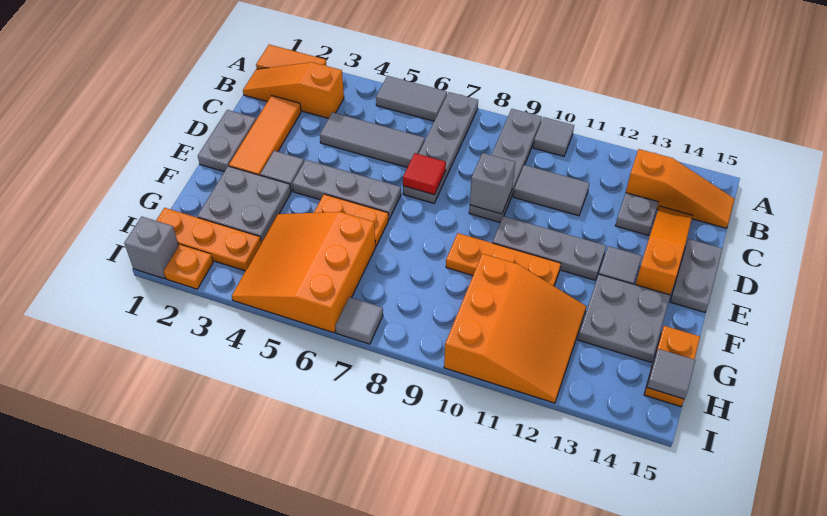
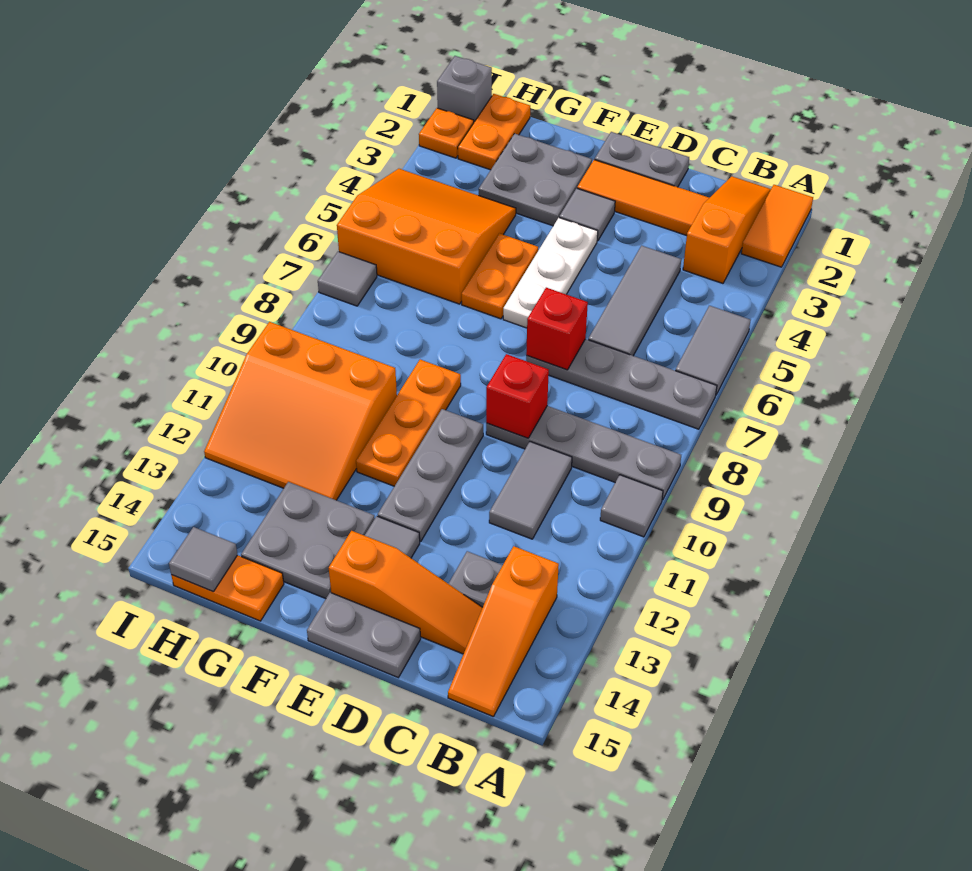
red 1x1 tile [403,153,446,195] -> red 1x1 brick [526,288,588,370]
grey 1x1 brick [470,153,515,214] -> red 1x1 brick [486,354,549,438]
grey 1x3 plate [292,160,401,220] -> white 1x3 plate [503,218,598,328]
orange 1x3 plate [156,208,261,271] -> orange 1x2 plate [458,94,530,170]

